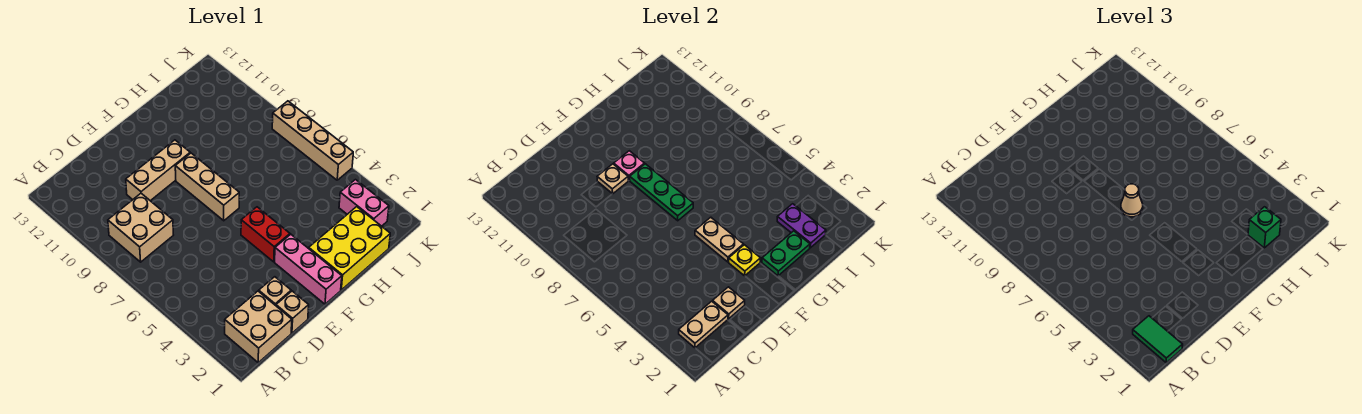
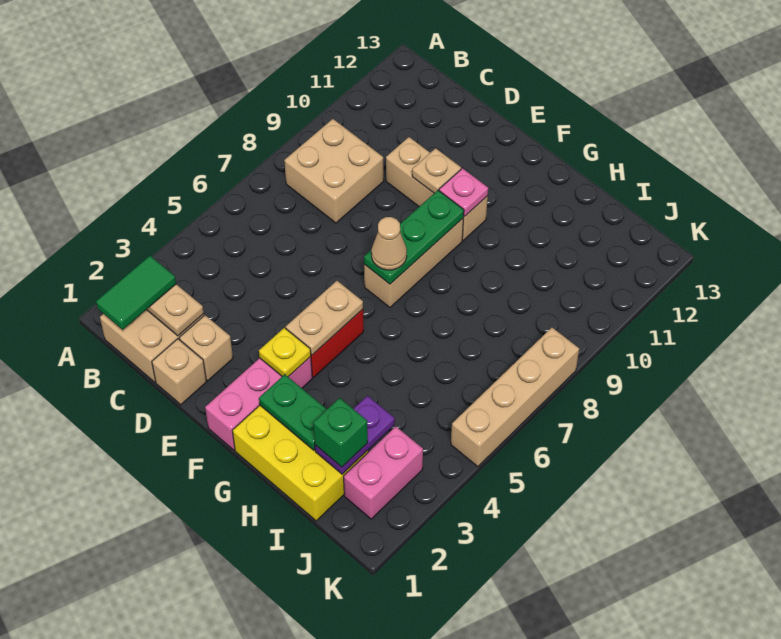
tan 1x1 plate [713,287,745,319] -> none

